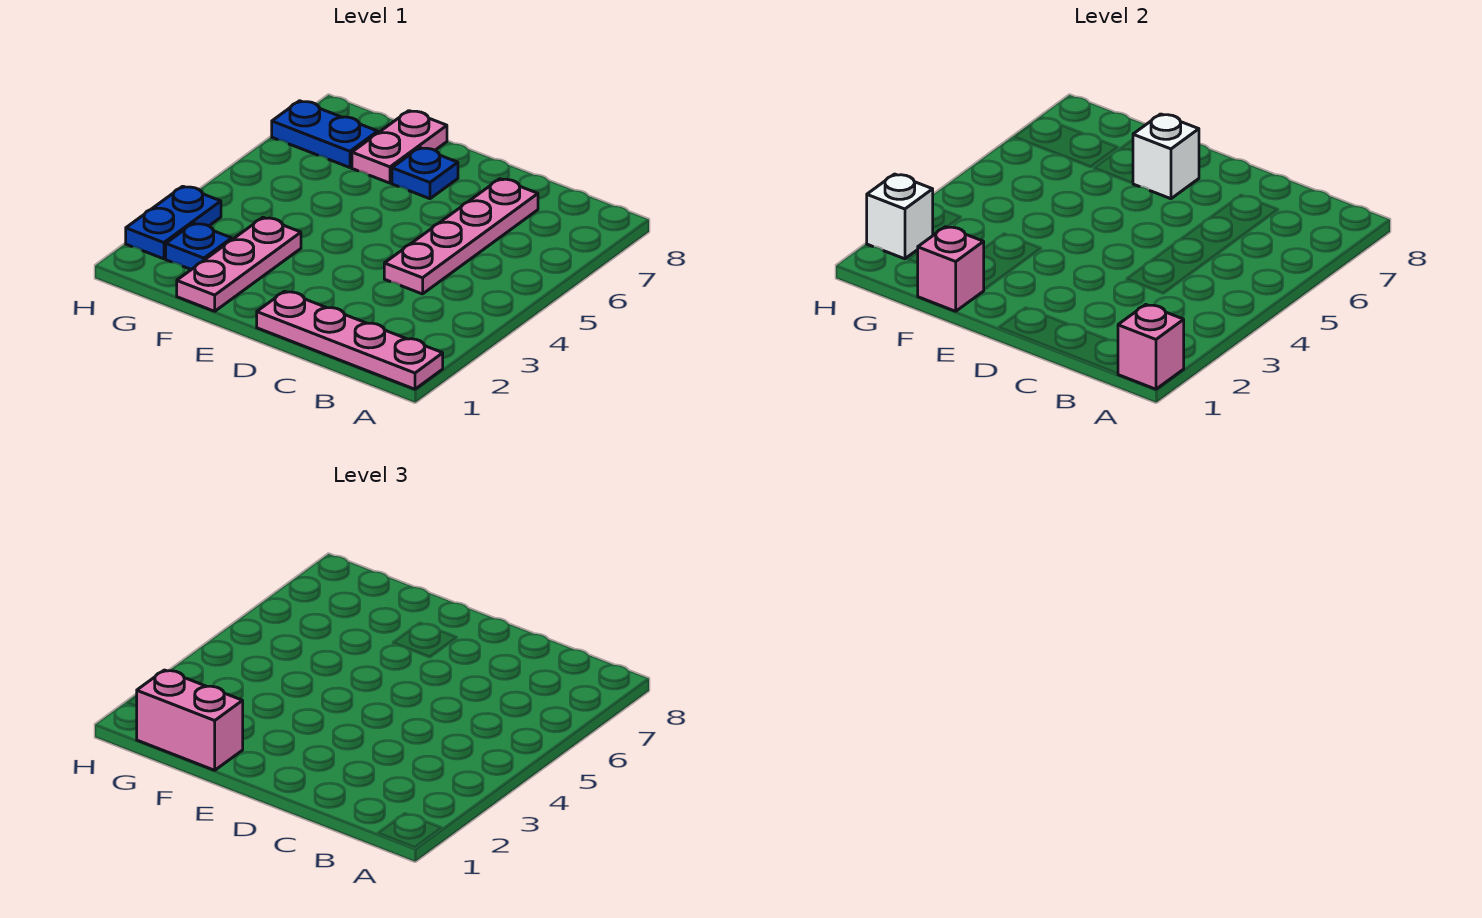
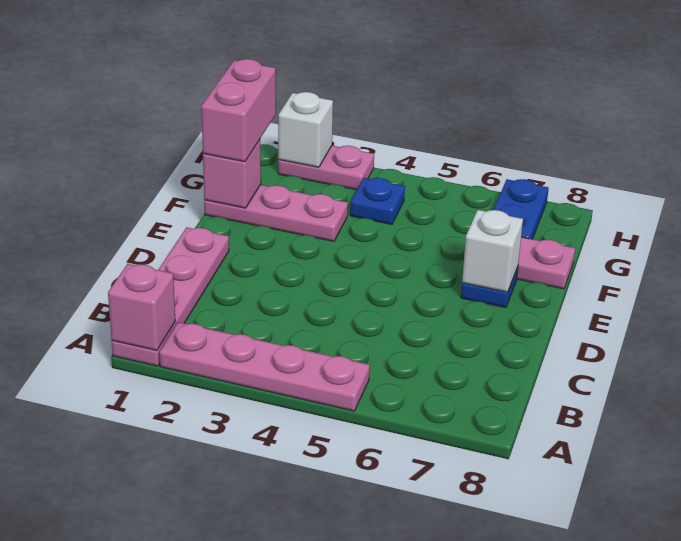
pink 1x4 plate [384,179,538,294] -> pink 1x4 plate moved to [159,322,370,411]
blue 1x1 plate [166,223,232,270] -> blue 1x1 plate moved to [350,178,405,224]
blue 1x2 plate [126,186,221,259] -> pink 1x2 plate [278,146,374,190]

